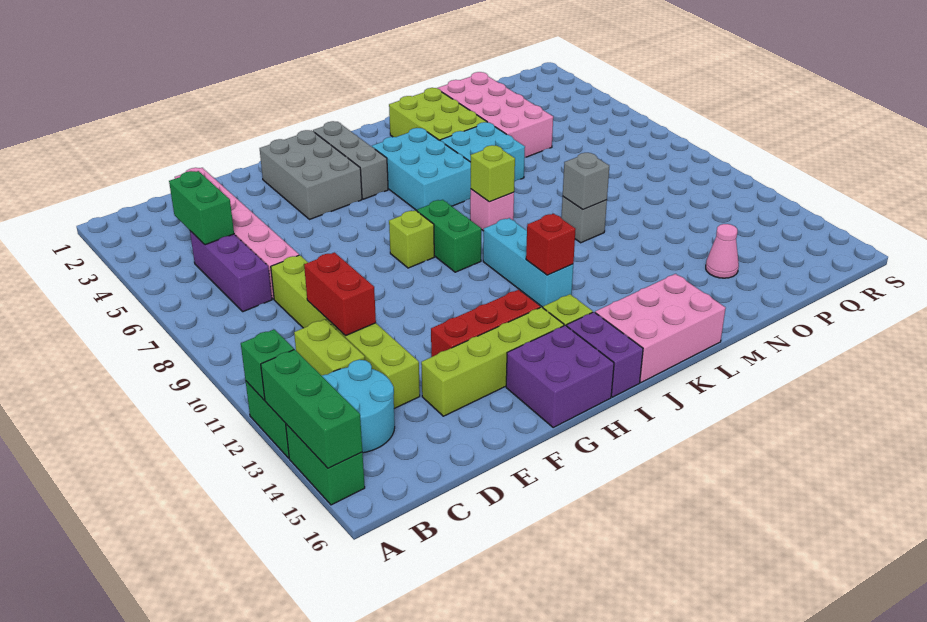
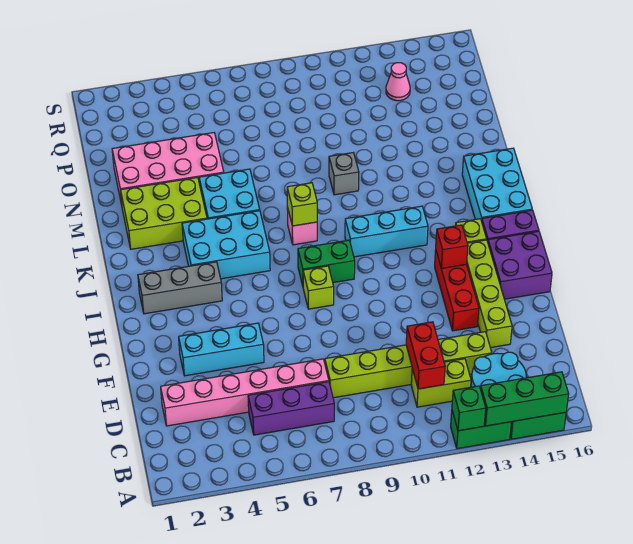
green 1x2 brick [169,171,234,245] -> none
red 1x2 brick [304,252,376,336] -> red 1x2 brick turned to [406,322,445,389]
none -> cyan 1x3 brick [179,323,264,376]
grey 2x3 brick [260,130,362,220] -> none
red 1x1 brick [526,214,576,275] -> red 1x1 brick moved to [436,225,468,269]
pink 2x3 brick [595,274,726,383] -> cyan 2x3 brick [462,148,532,221]
grey 1x1 brick [563,153,609,209] -> none
pink 1x1 cone [706,224,739,278] -> pink 1x1 cone moved to [386,63,410,101]

